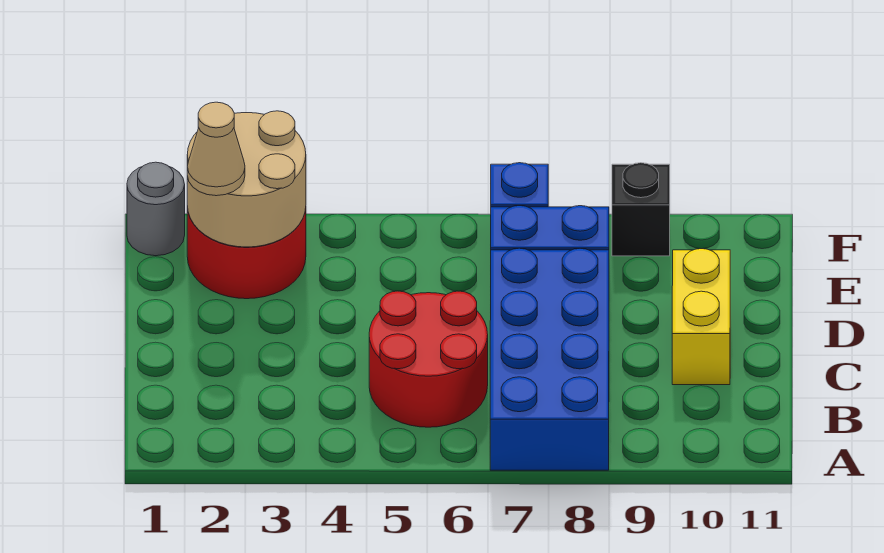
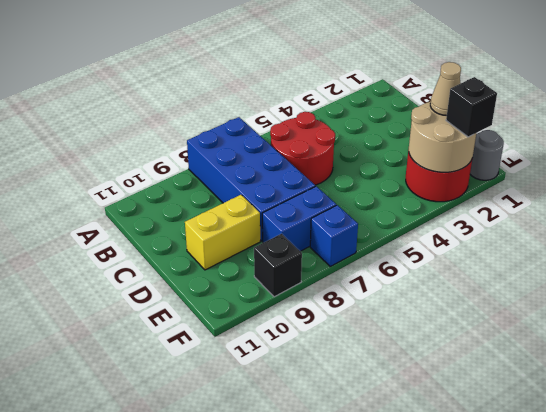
yellow 1x2 brick [672,249,730,385] -> yellow 1x2 brick turned to [185,195,260,270]
none -> black 1x1 brick [446,77,497,137]

